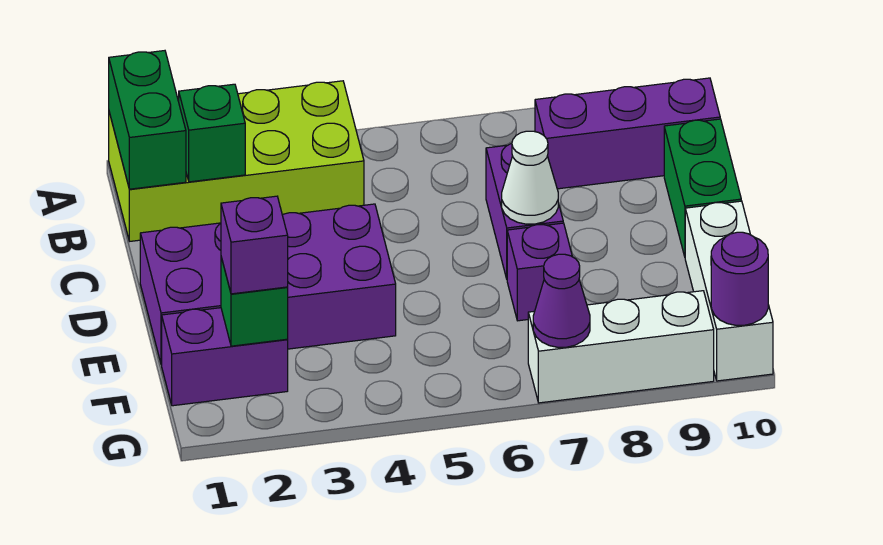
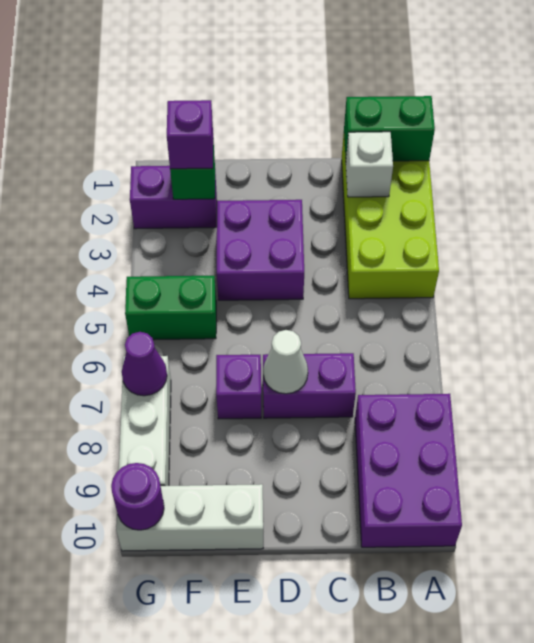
green 1x1 brick [179,84,245,182] -> white 1x1 brick [346,132,393,197]
purple 1x3 brick [535,78,720,189] -> purple 2x3 brick [355,394,462,547]
green 1x2 brick [664,119,741,256] -> green 1x2 brick moved to [125,276,216,340]
purple 2x4 brick [140,204,396,365] -> purple 2x2 brick [217,200,304,300]
purple 1x2 brick [162,308,288,406] -> purple 1x2 brick turned to [130,166,217,229]

